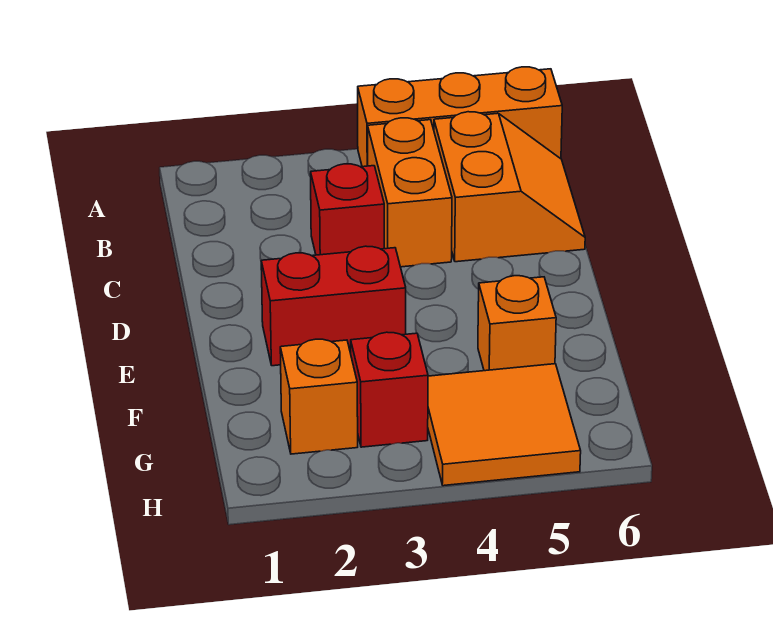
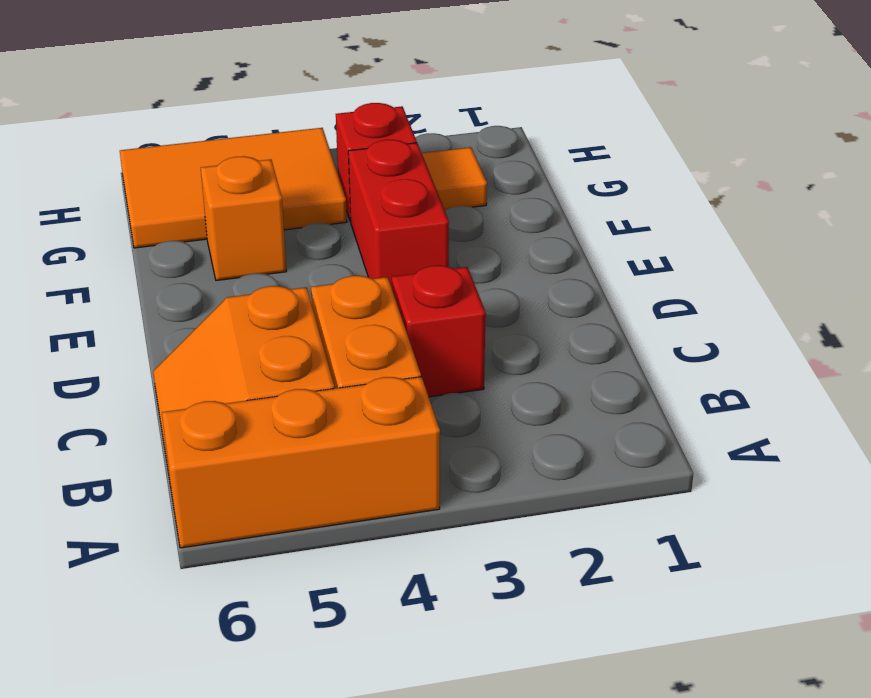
red 1x2 brick [261,246,406,366] -> red 1x2 brick turned to [348,140,449,288]
orange 1x1 brick [280,339,358,454] -> orange 1x1 tile [422,147,487,210]
orange 2x2 tile [428,364,581,486] -> orange 2x3 tile [120,128,347,248]

